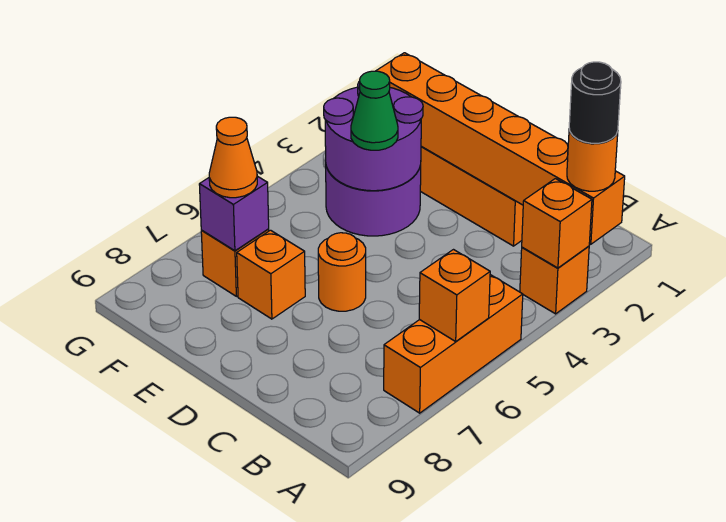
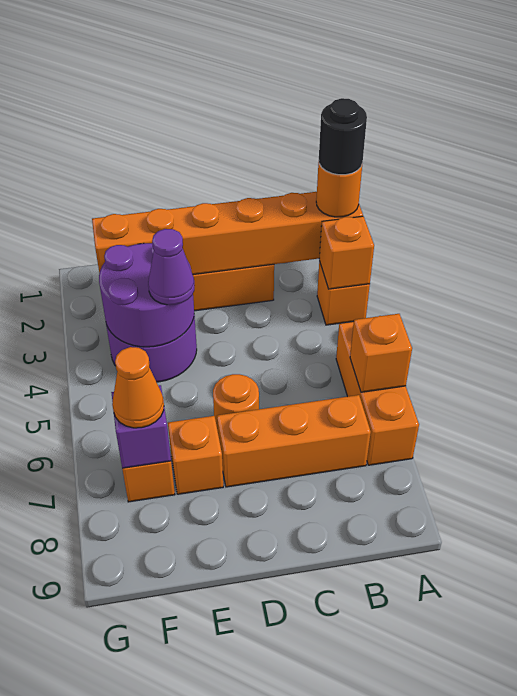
none -> orange 1x3 brick [217,395,371,487]
green 1x1 cone [351,71,398,150] -> purple 1x1 cone [148,229,194,305]

